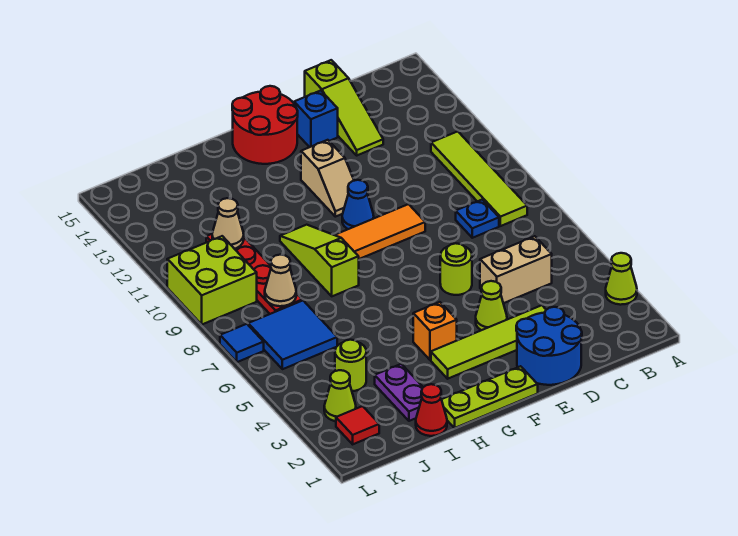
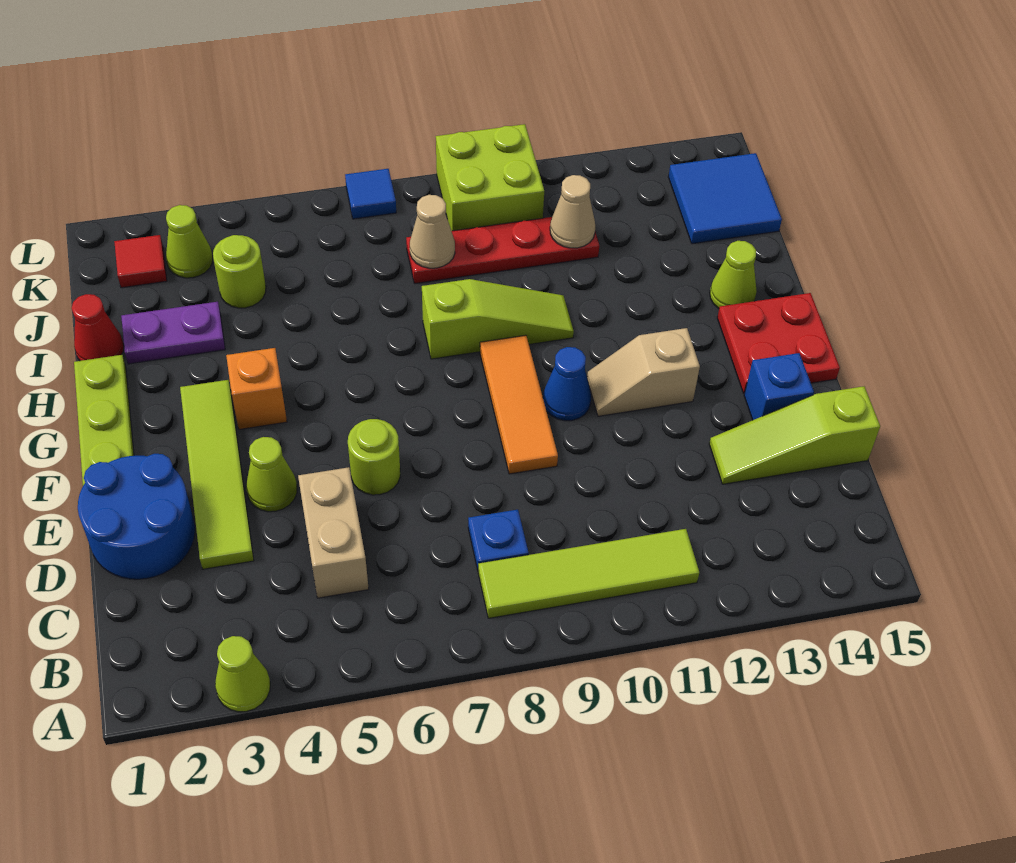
red 2x2 round brick [232,86,298,164] -> red 2x2 plate [717,293,840,394]
none -> lime 1x1 cone [710,241,757,309]
blue 2x2 tile [248,300,337,369] -> blue 2x2 tile moved to [669,153,782,244]

